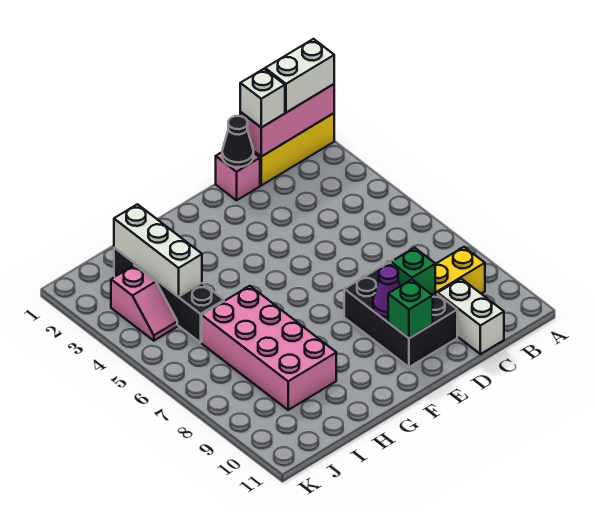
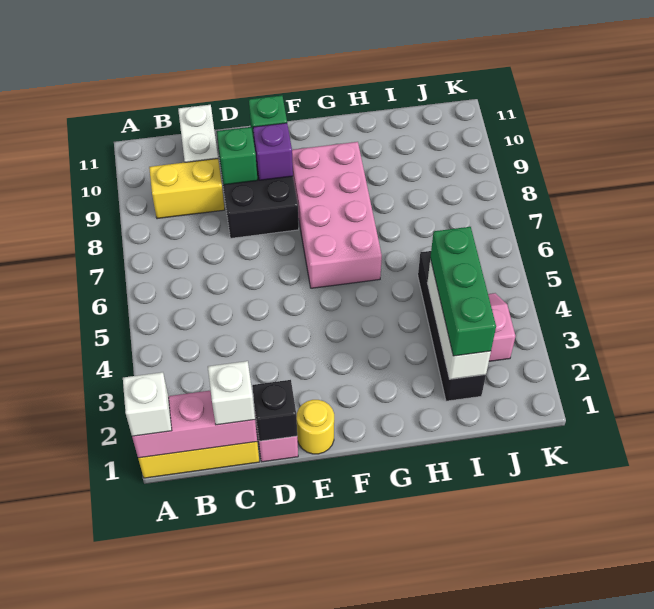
white 1x2 brick [265,39,334,113] -> white 1x1 brick [123,372,172,436]
black 1x1 cone [222,116,254,167] -> black 1x1 brick [252,380,297,441]
none -> yellow 1x1 round brick [297,400,334,454]
purple 1x1 cone [373,266,400,317] -> purple 1x1 brick [253,123,293,180]
pink 2x4 brick [202,286,336,410] -> pink 2x4 brick moved to [292,142,382,288]
none -> green 1x3 brick [430,227,496,356]

